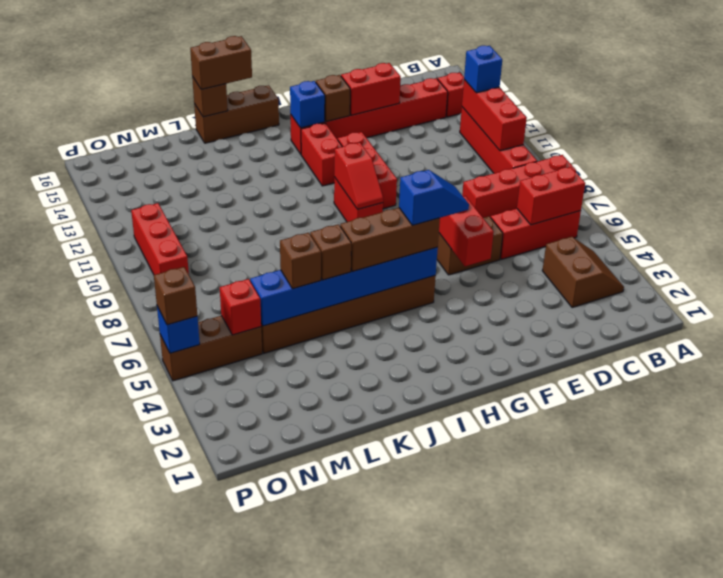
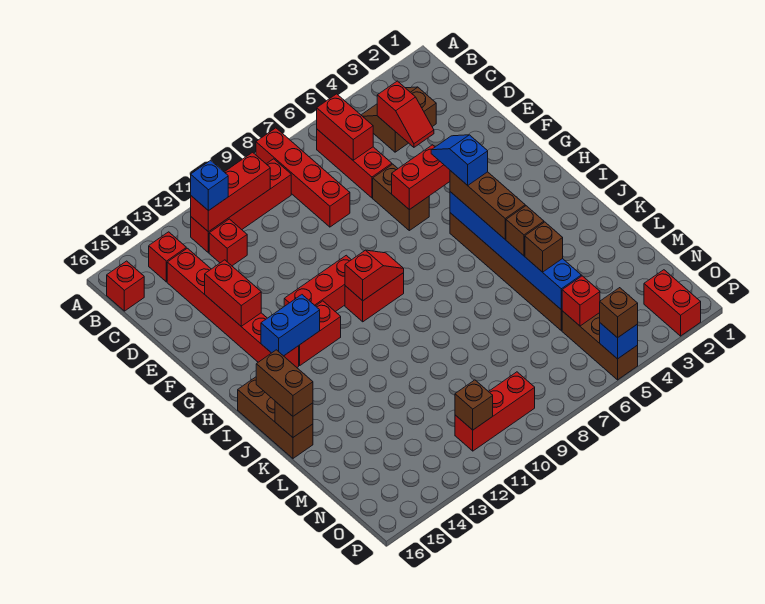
none -> red 1x1 brick [107,261,144,311]
none -> red 1x2 slope [377,81,434,147]
none -> red 1x1 brick [209,219,247,266]
brown 1x1 brick [316,75,350,122] -> brown 1x1 brick moved to [455,380,493,430]
blue 1x1 brick [290,81,325,128] -> blue 1x2 brick [261,295,320,356]
none -> red 1x2 brick [644,270,701,336]

